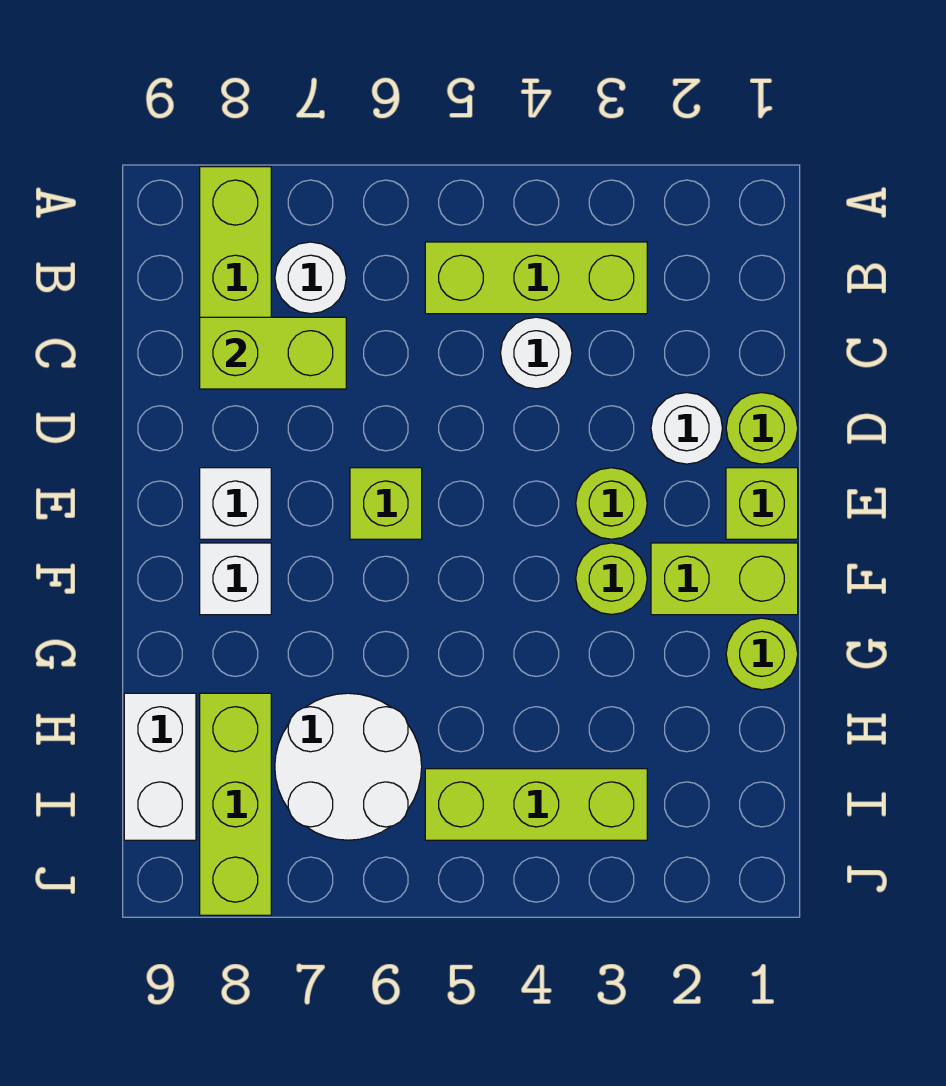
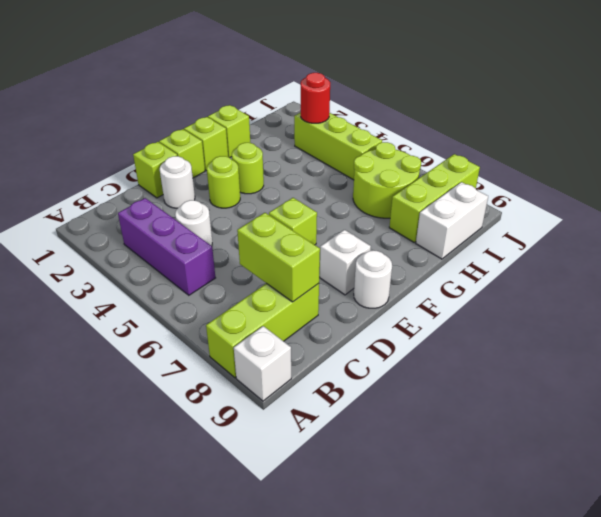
lime 1x3 brick [425,242,647,314] -> purple 1x3 brick [118,198,215,295]
white 1x1 round brick [275,242,346,314] -> white 1x1 round brick moved to [354,251,392,308]
lime 1x1 round brick [726,393,798,464] -> lime 1x1 brick [133,142,177,198]
lime 1x2 brick [651,543,798,615] -> lime 1x1 brick [184,117,228,170]
white 1x1 brick [200,543,271,615] -> white 1x1 brick moved to [234,326,291,401]
lime 1x1 round brick [726,618,798,690] -> lime 1x1 brick [208,105,250,158]
white 2x2 round brick [275,693,422,840] -> lime 2x2 round brick [353,142,421,218]
none -> red 1x1 round brick [301,73,330,123]

